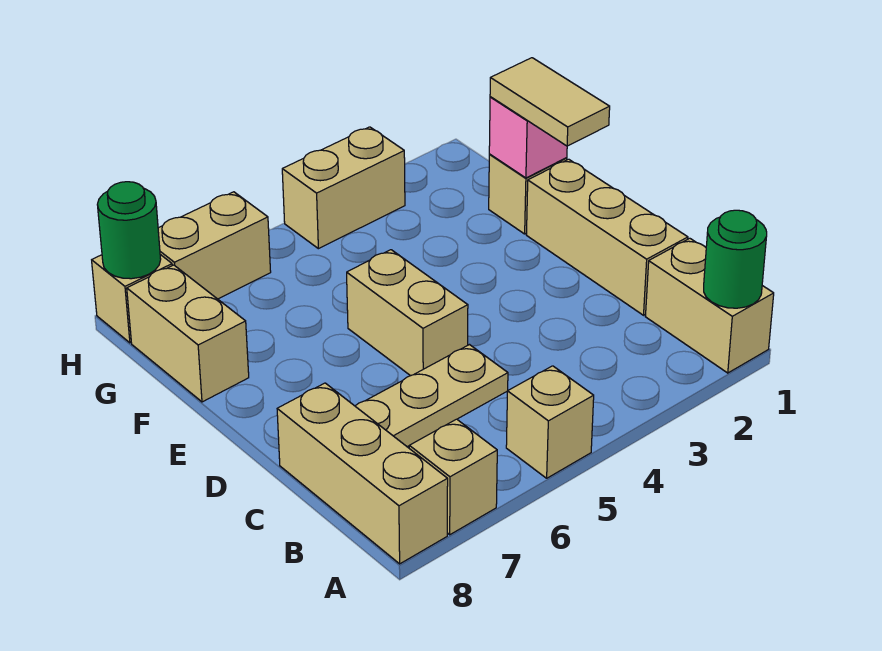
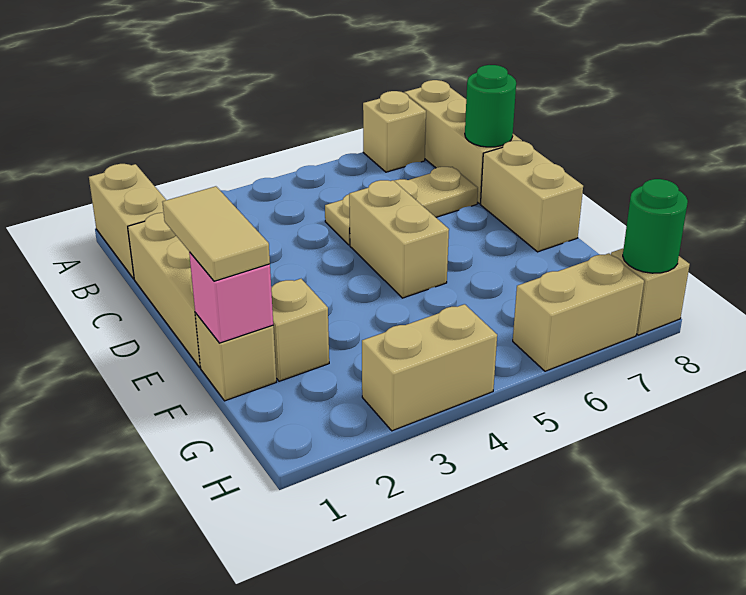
green 1x1 round brick [704,210,767,308] -> green 1x1 round brick moved to [465,65,516,147]
tan 1x1 brick [506,366,594,478] -> tan 1x1 brick moved to [271,279,329,381]
tan 1x2 brick [127,265,249,402] -> tan 1x2 brick moved to [480,141,583,252]

